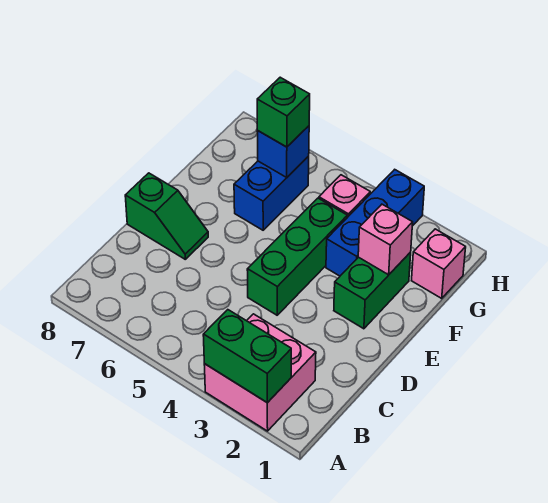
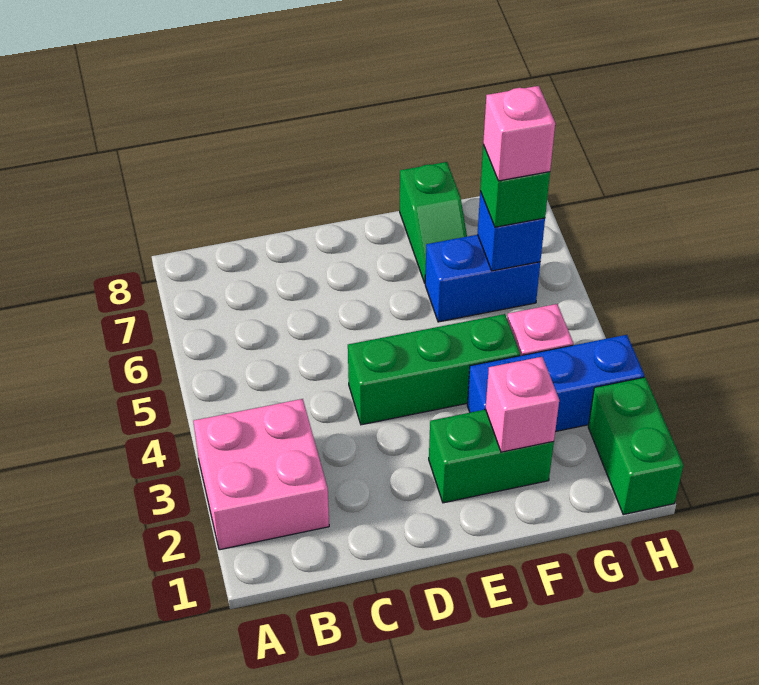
green 1x2 brick [203,310,291,403] -> green 1x2 brick moved to [588,377,683,515]
green 1x2 slope [125,173,208,259] -> green 1x2 slope moved to [400,162,467,283]
pink 1x1 brick [412,229,466,298] -> pink 1x1 brick moved to [483,86,555,181]

